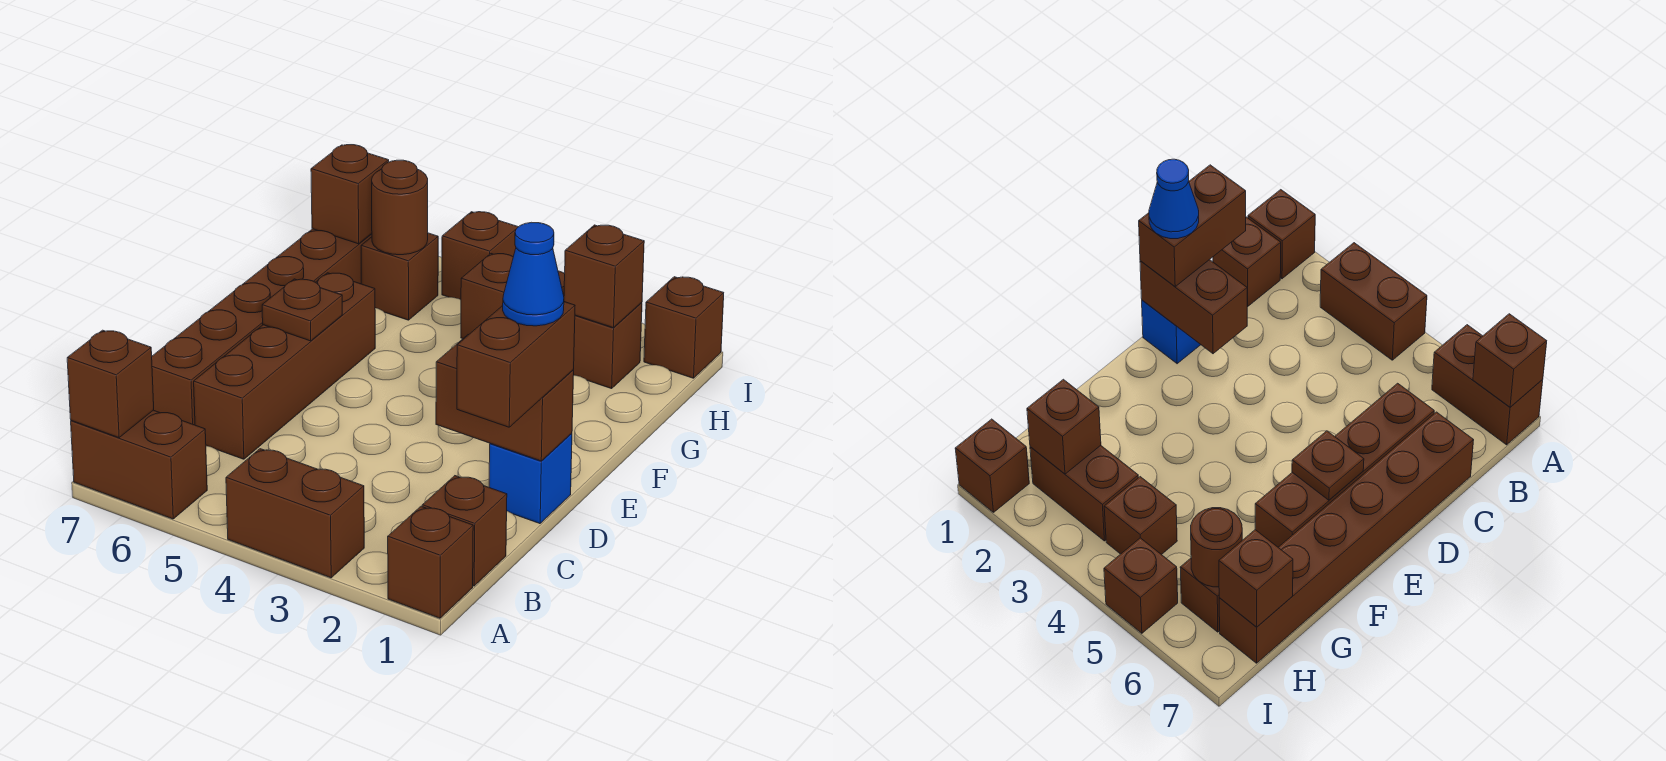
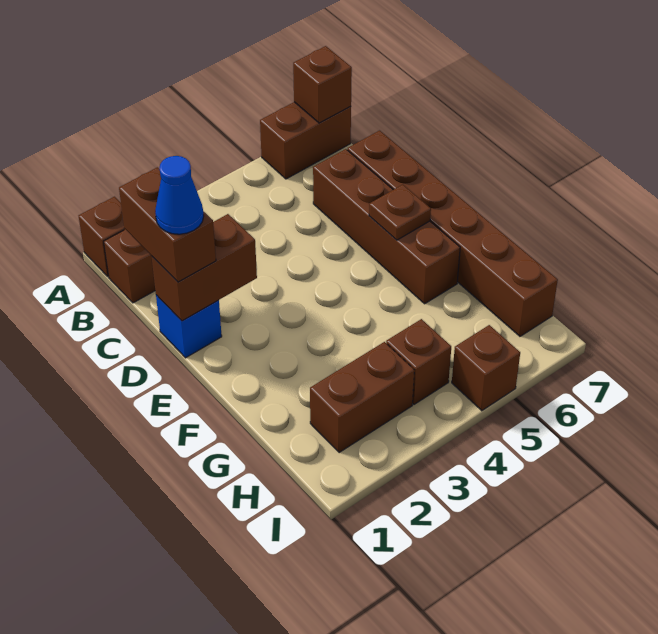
brown 1x2 brick [226,449,364,578] -> none
brown 1x1 brick [564,225,644,328] -> none
brown 1x1 brick [361,233,438,320] -> none
brown 1x1 round brick [372,160,428,255] -> none
brown 1x1 brick [311,145,389,244] -> none
brown 1x1 brick [644,277,724,378] -> none

